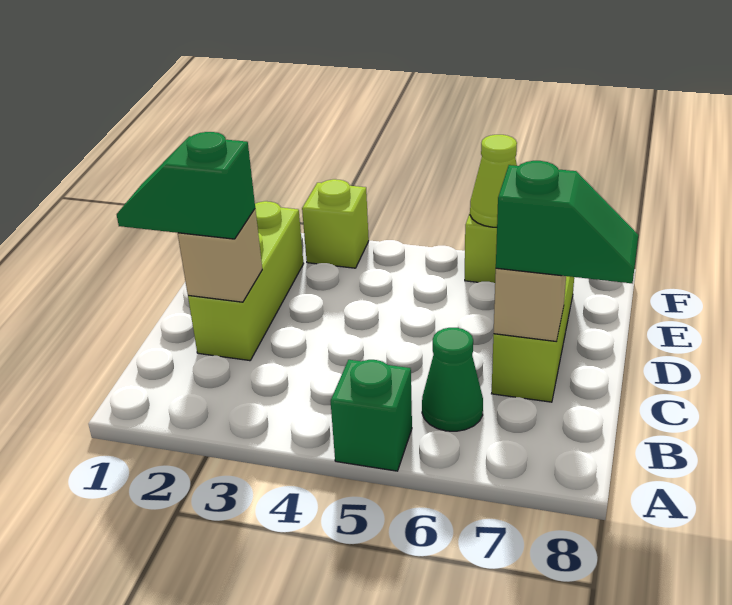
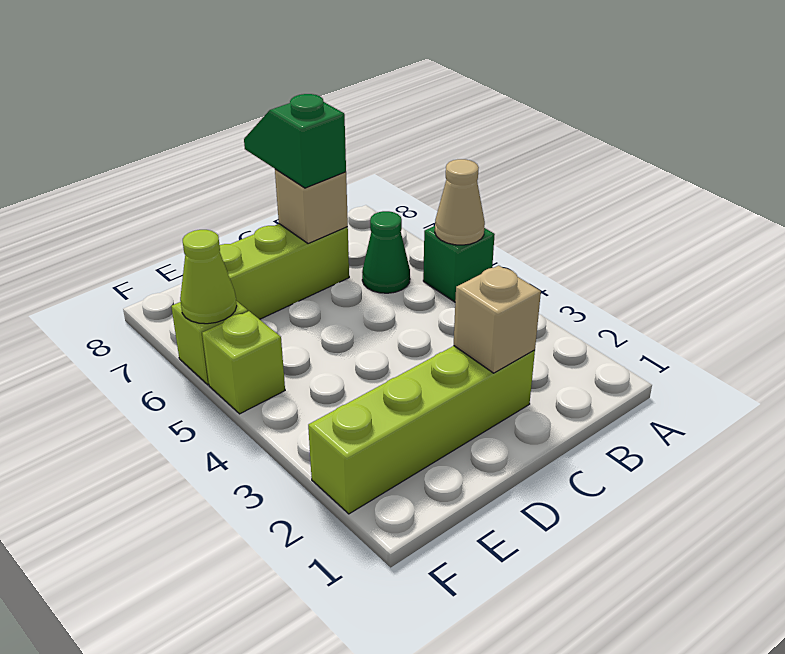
none -> tan 1x1 cone [435,159,485,245]
green 1x2 slope [117,132,255,239] -> none
lime 1x3 brick [188,201,304,361] -> lime 1x4 brick [308,346,535,514]
lime 1x1 brick [302,179,369,268] -> lime 1x1 brick moved to [202,311,285,414]

